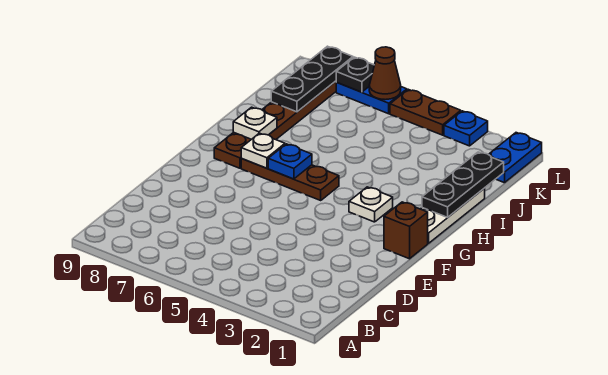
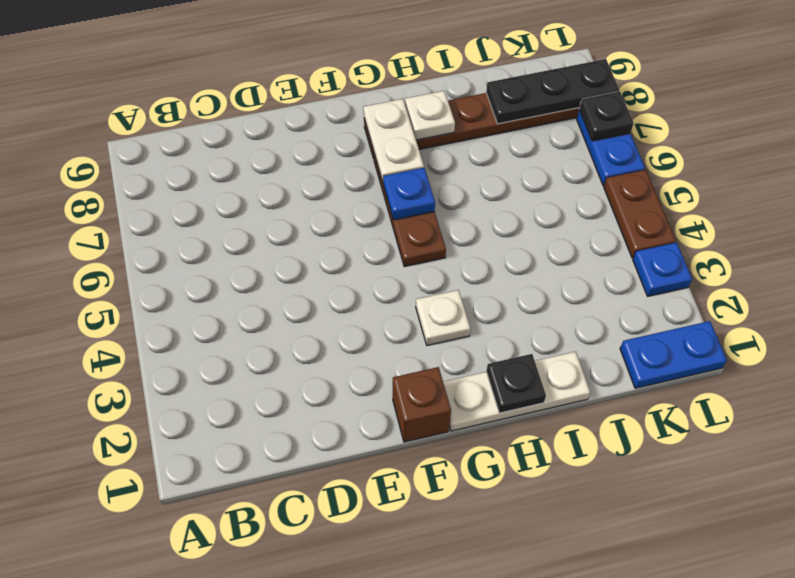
white 1x1 plate [241,133,285,168] -> white 1x2 plate [364,99,424,184]
black 1x3 plate [422,152,504,217] -> black 1x1 plate [486,354,546,413]
brown 1x1 cone [369,47,401,100] -> none

